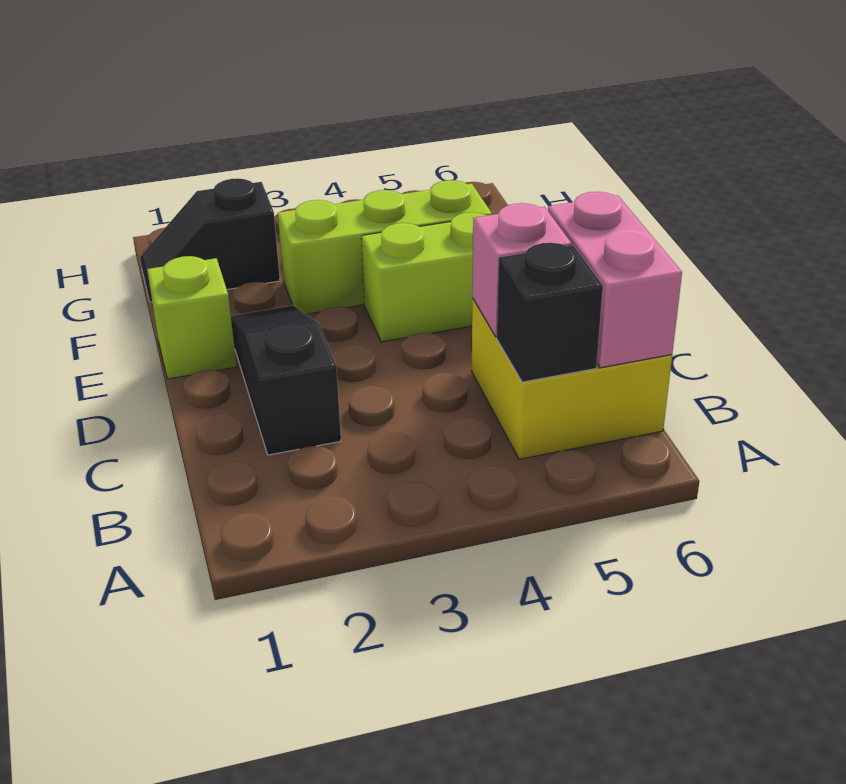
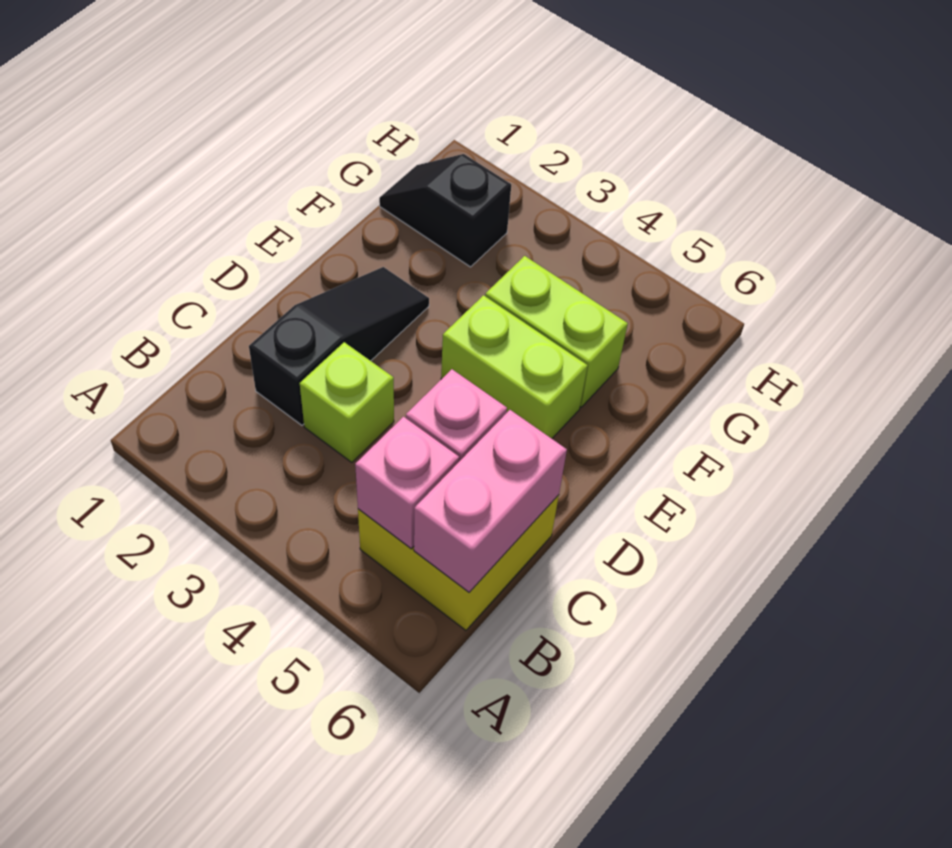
black 1x1 brick [497,243,603,382] -> pink 1x1 brick [355,417,459,549]
lime 1x1 brick [147,256,237,379] -> lime 1x1 brick moved to [300,342,394,463]
lime 1x3 brick [278,180,492,314] -> lime 1x2 brick [485,256,628,407]

